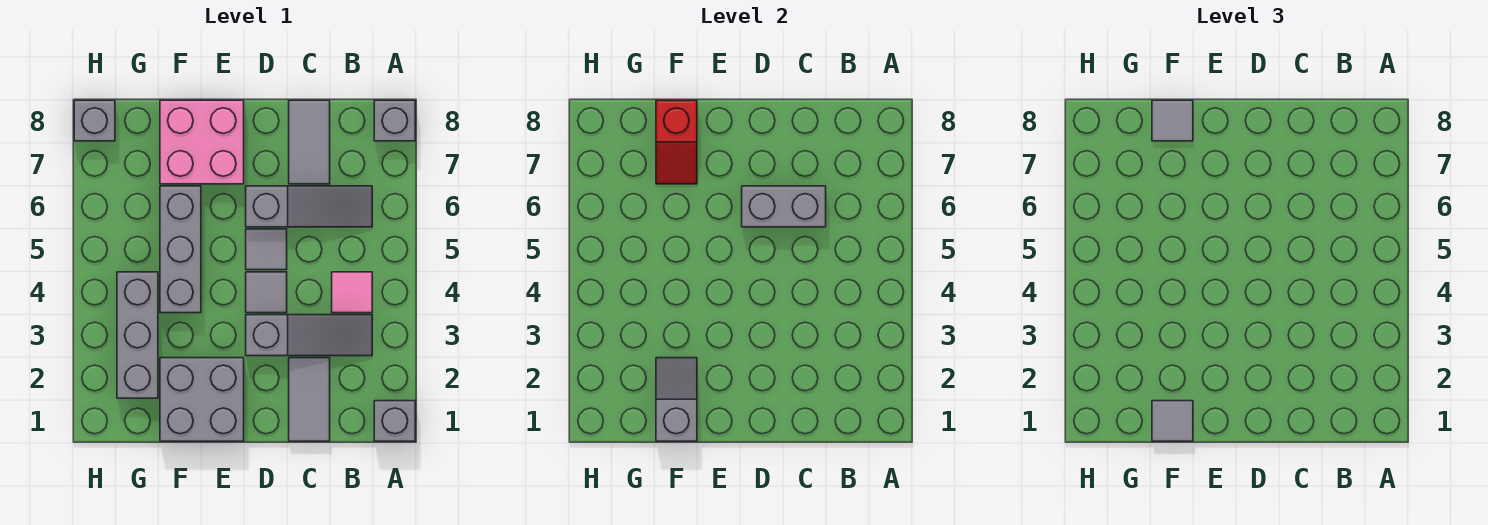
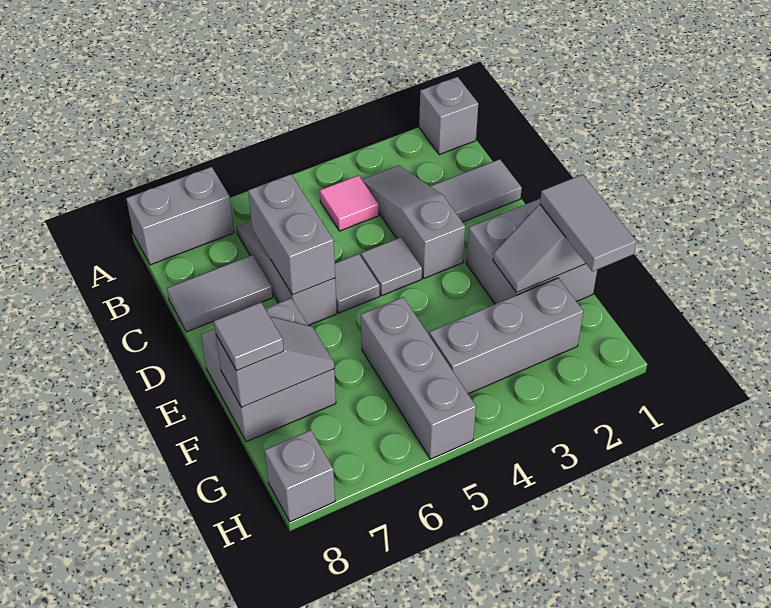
grey 1x1 brick [374,100,415,141] -> grey 1x2 brick [126,167,234,265]
pink 2x2 brick [160,100,244,184] -> grey 2x2 brick [201,298,336,442]
grey 1x1 tile [1152,401,1193,441] -> grey 1x2 tile [540,174,637,271]
grey 1x3 brick [160,186,201,313] -> grey 1x3 brick turned to [361,297,476,459]
red 1x2 slope [656,100,697,184] -> grey 1x2 slope [216,316,334,407]

